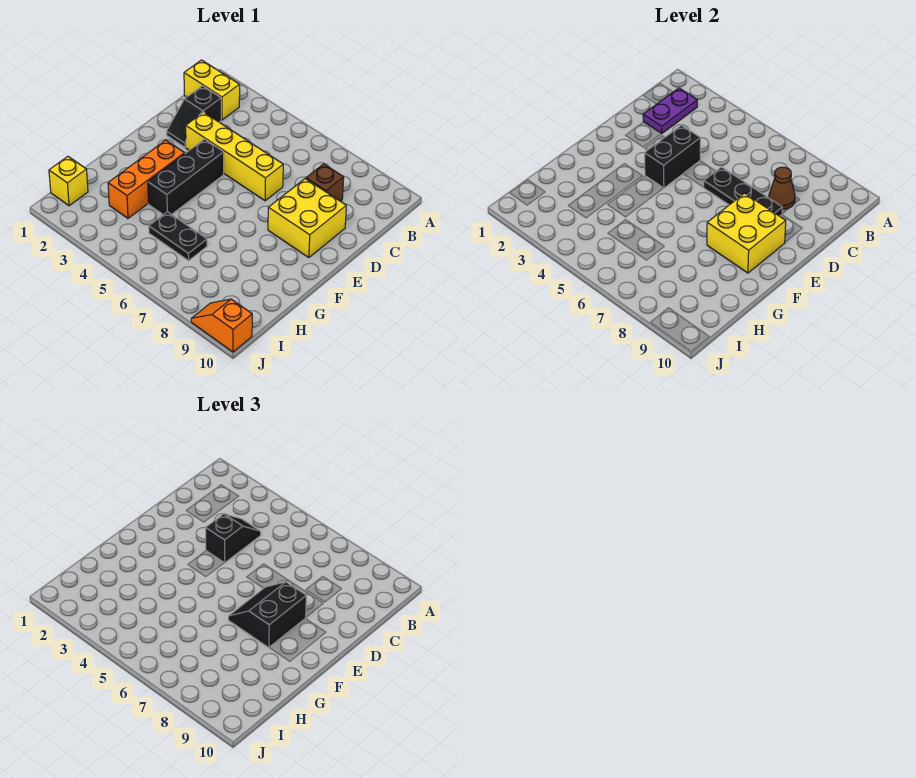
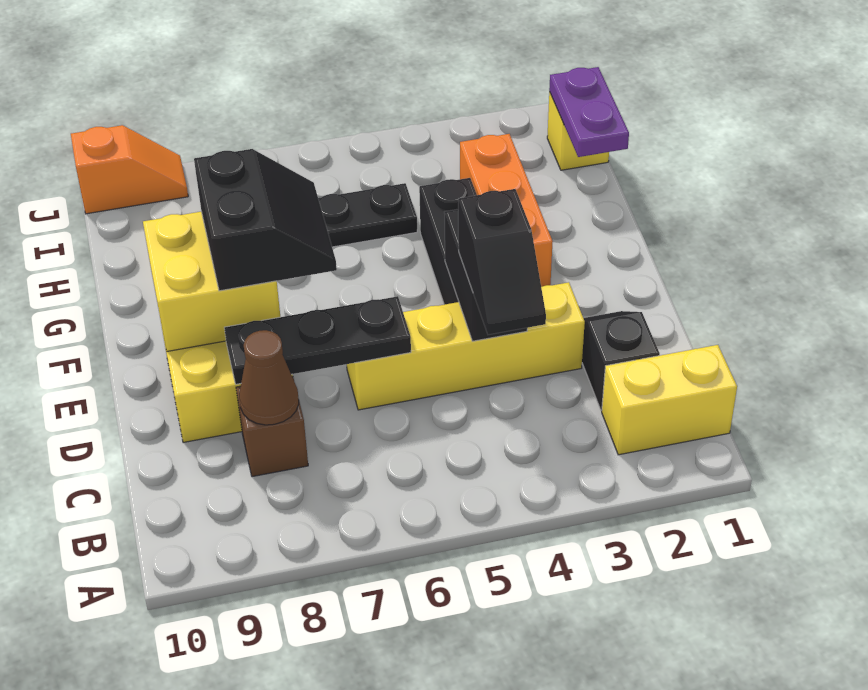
purple 1x2 plate [643,88,697,134] -> purple 1x2 plate moved to [549,67,629,157]

